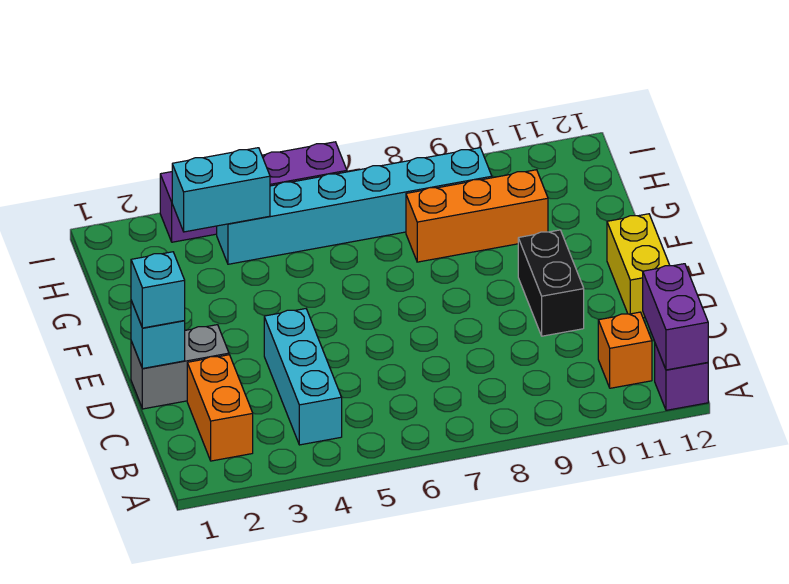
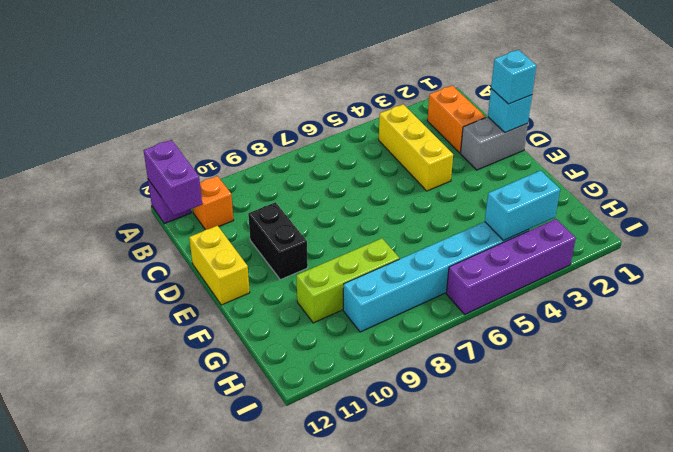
cyan 1x3 brick [264,309,342,445] -> yellow 1x3 brick [379,104,453,191]
orange 1x3 brick [406,170,548,262] -> lime 1x3 brick [296,238,399,323]

